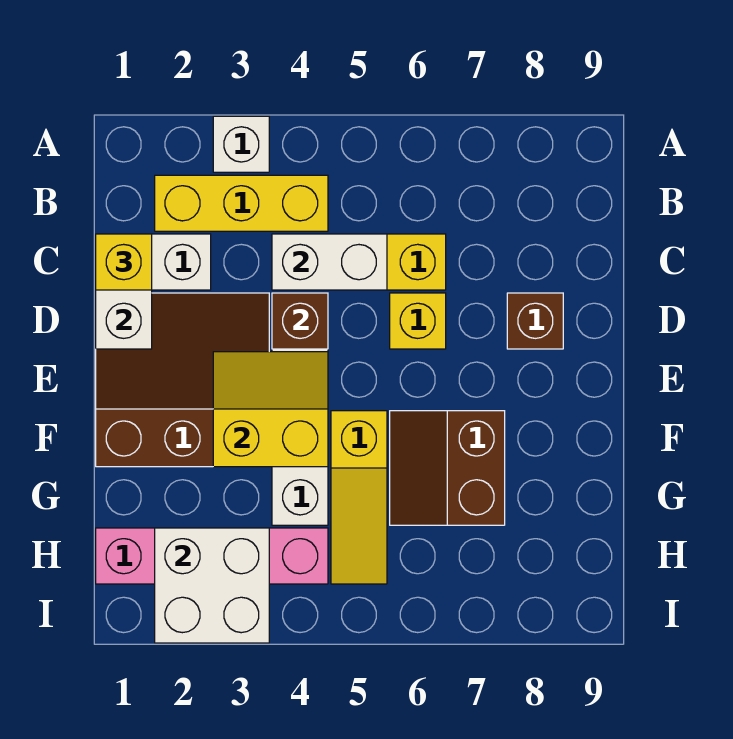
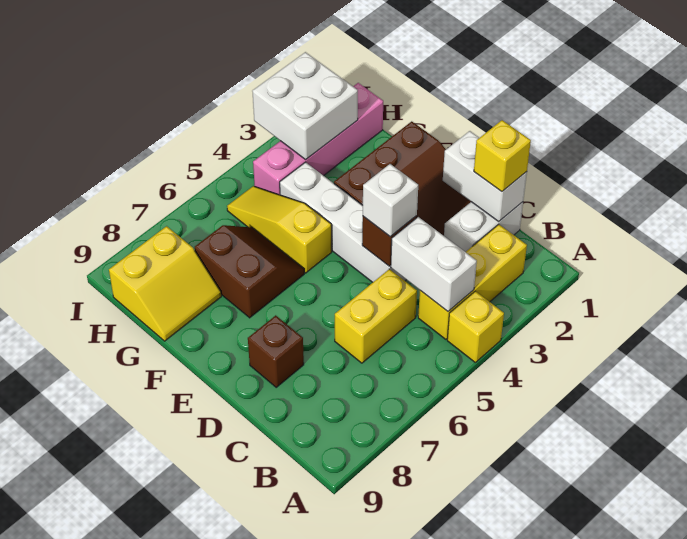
white 1x1 brick [213,116,269,172] -> white 1x1 brick moved to [363,164,418,237]
white 1x2 brick [272,234,387,290] -> white 1x2 brick turned to [390,217,477,311]
yellow 1x1 brick [390,293,446,349] -> yellow 1x1 brick moved to [447,291,504,362]
yellow 2x2 slope [213,352,328,467] -> yellow 2x2 slope moved to [109,226,221,341]

